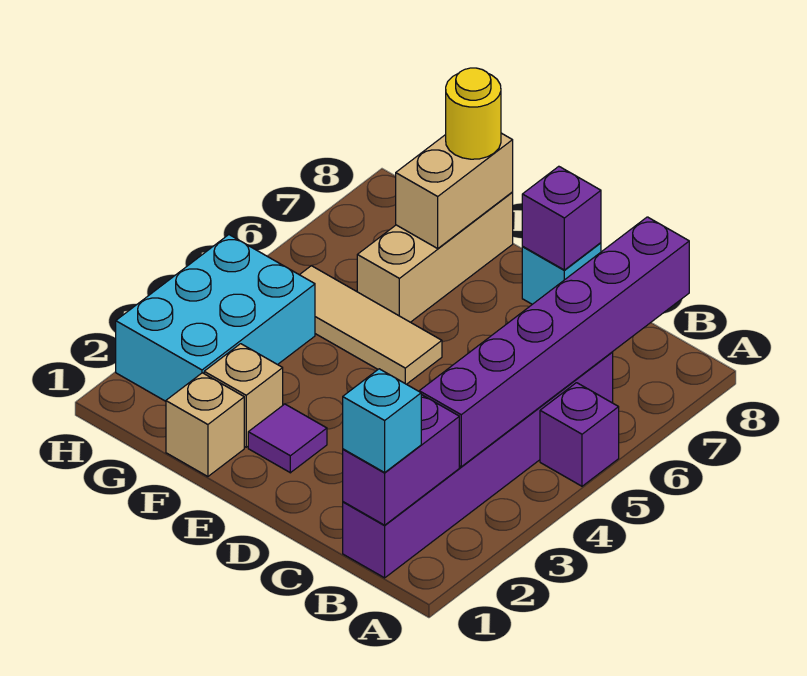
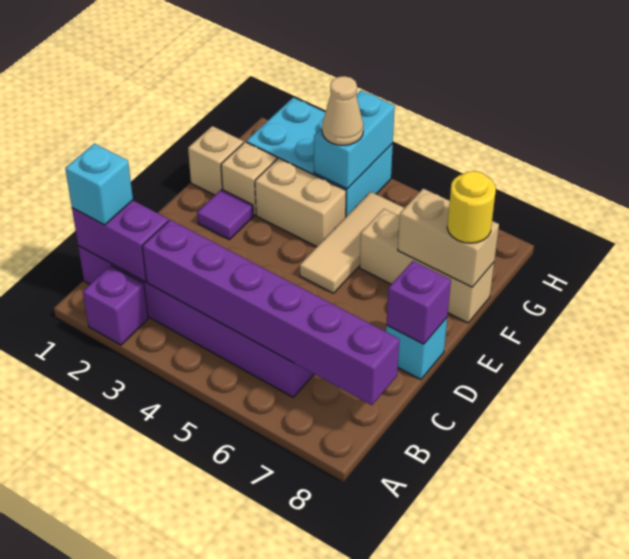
purple 1x1 brick [540,383,619,486] -> purple 1x1 brick moved to [83,266,148,345]
none -> tan 1x2 brick [255,158,346,247]
none -> cyan 1x2 brick [314,90,395,189]
none -> tan 1x1 cone [322,76,363,145]

